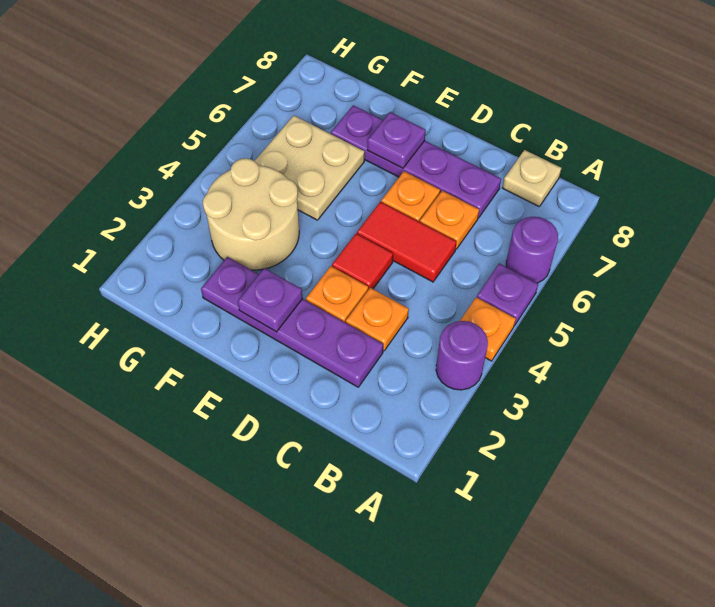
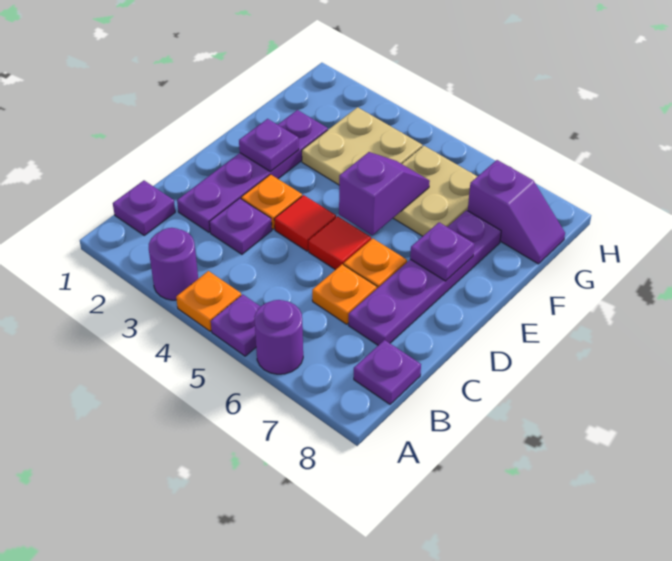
none -> purple 1x1 plate [113,181,175,235]
tan 1x1 plate [502,150,561,207] -> purple 1x1 plate [354,340,421,404]
orange 1x1 plate [346,288,409,351] -> purple 1x1 plate [210,198,272,254]
red 1x2 tile [357,202,457,282] -> red 1x1 tile [309,216,371,270]
none -> purple 1x2 slope [339,152,430,235]
tan 2x2 round brick [203,158,299,270] -> tan 2x2 plate [302,107,422,185]
none -> purple 1x2 slope [468,160,565,264]

